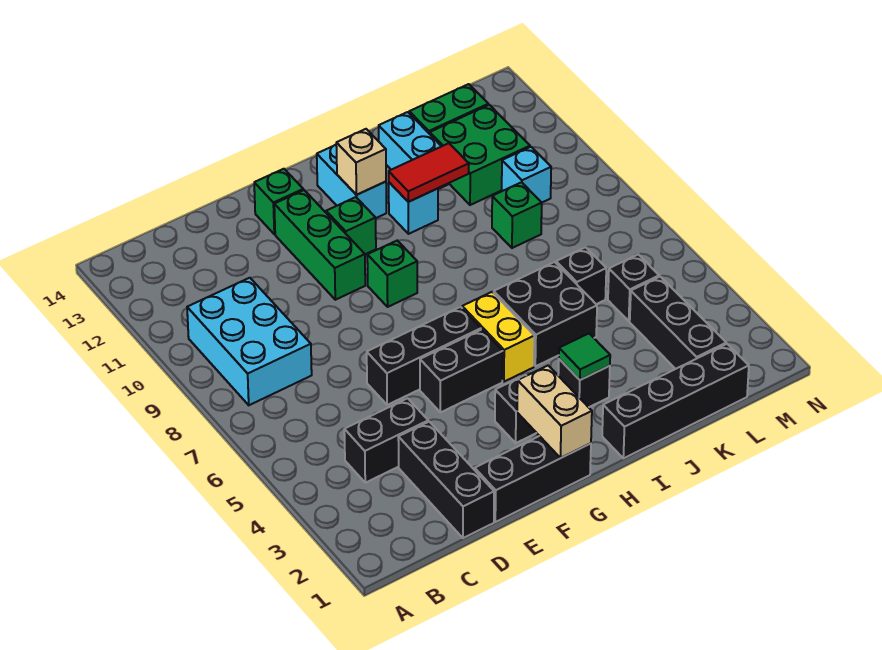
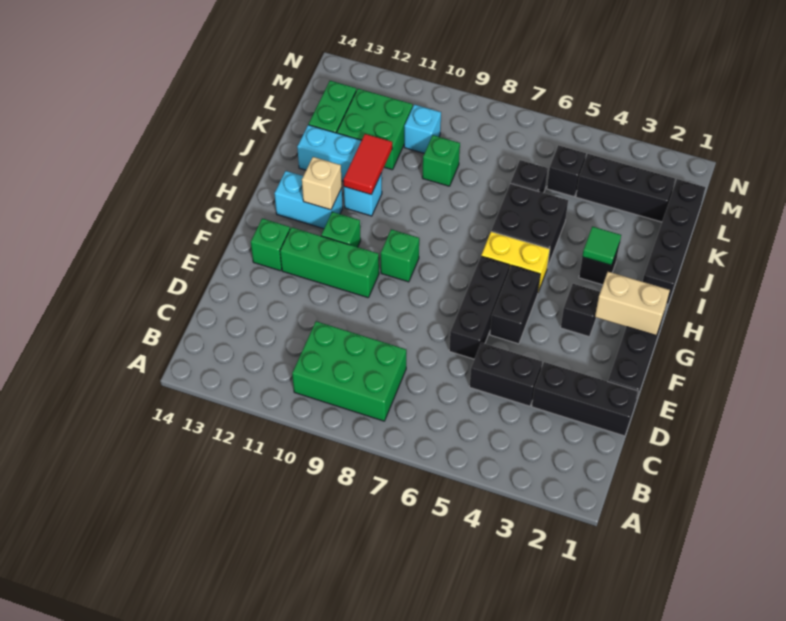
cyan 2x3 brick [187,278,312,405] -> green 2x3 brick [292,321,406,421]
black 1x2 brick [344,398,428,483] -> black 1x2 brick turned to [470,343,542,406]

